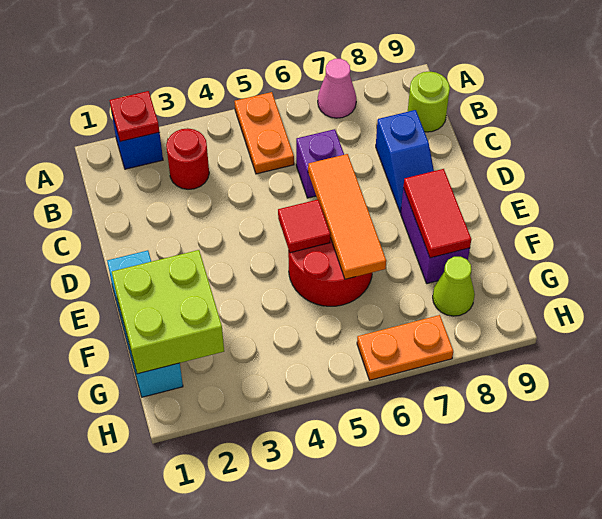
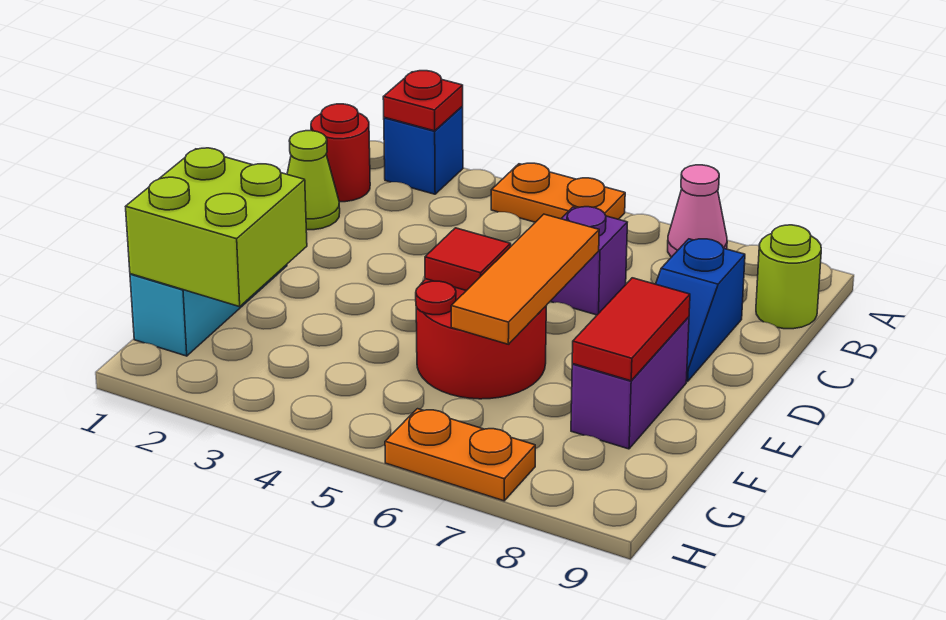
orange 1x2 plate [235,92,294,174] -> orange 1x2 plate turned to [491,163,625,222]
red 1x1 round brick [166,128,209,189] -> red 1x1 round brick moved to [311,104,370,202]
lime 1x1 cone [433,257,475,316] -> lime 1x1 cone moved to [287,131,340,230]

